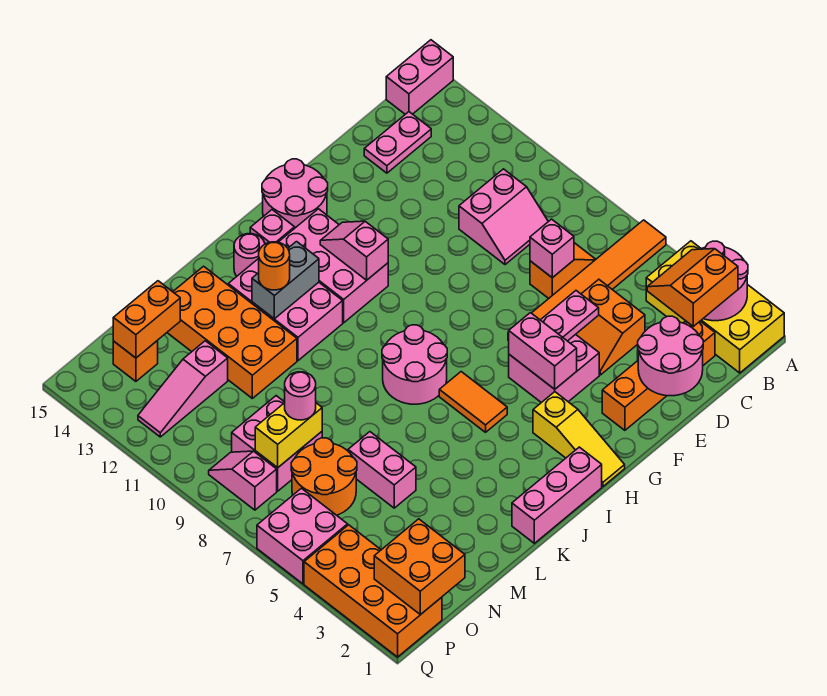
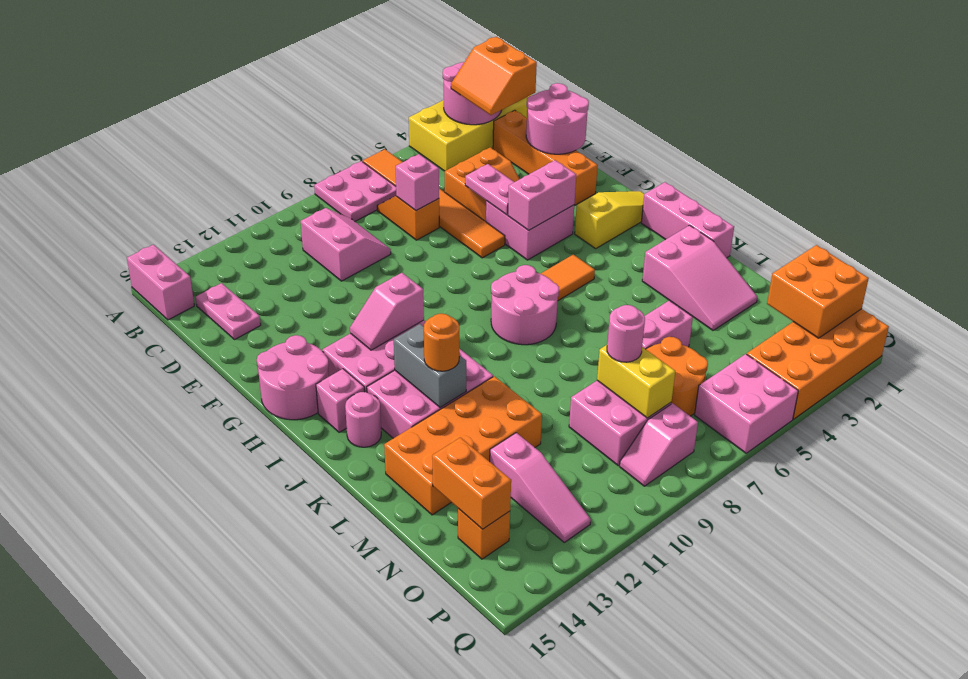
none -> pink 2x2 plate [314,161,396,221]
none -> pink 2x3 slope [642,225,757,330]

